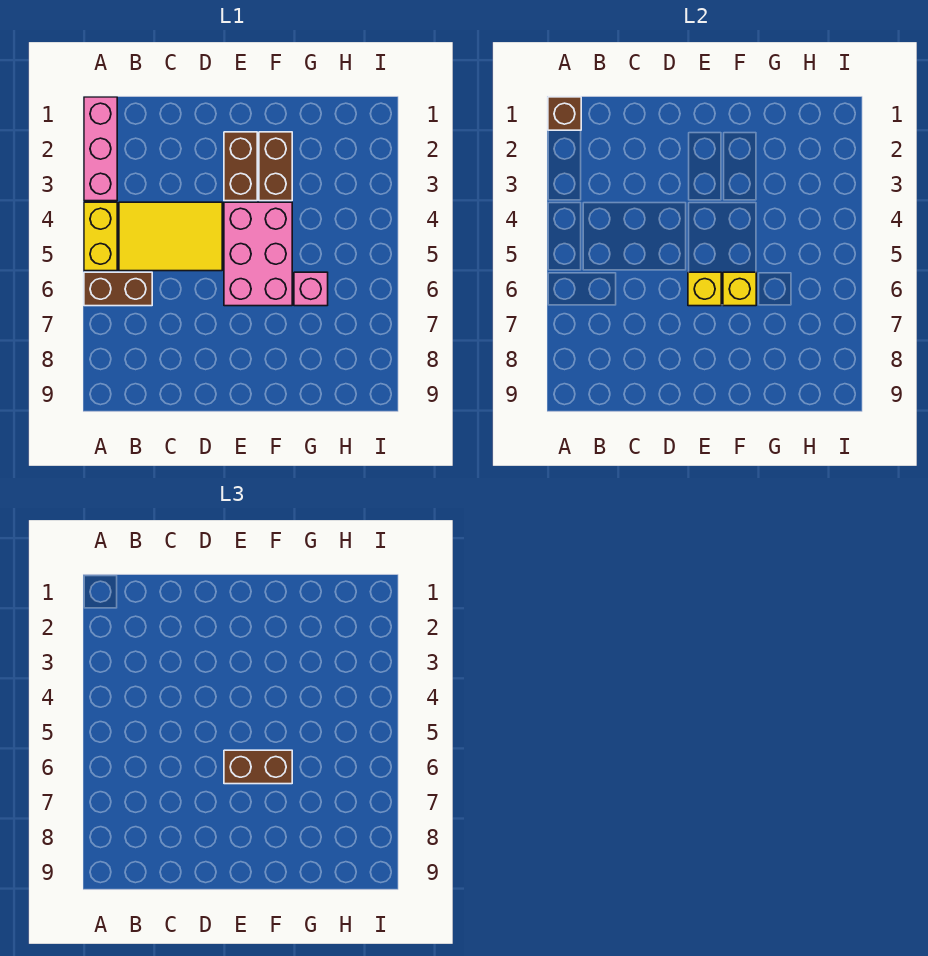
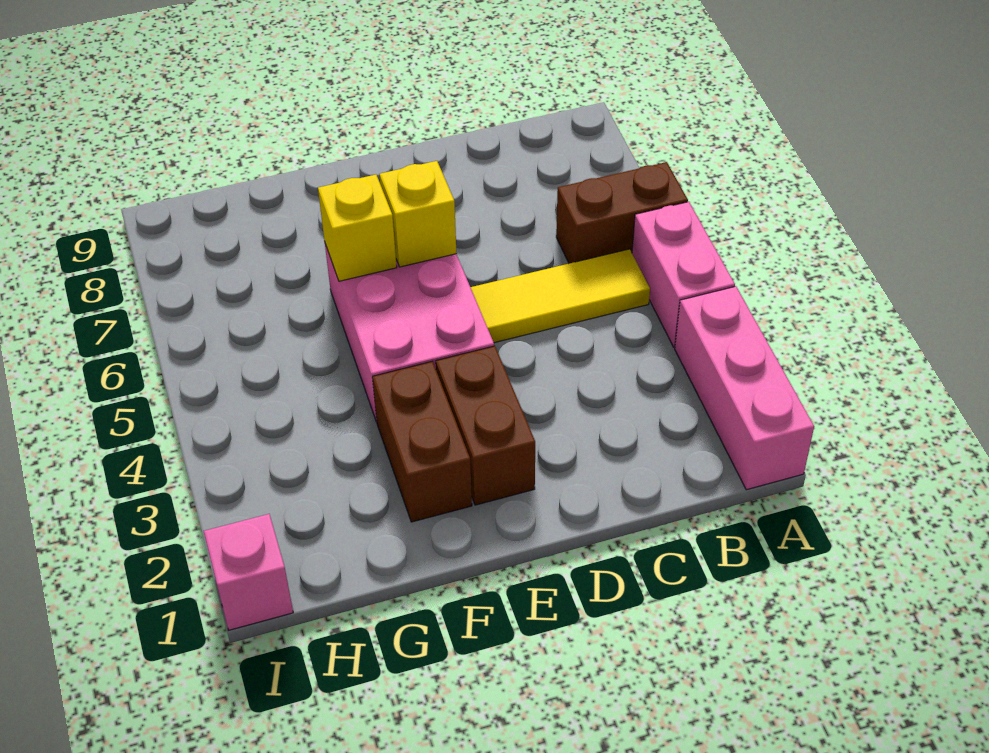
brown 1x1 brick [548,97,581,130] -> none
yellow 1x2 brick [84,202,117,271] -> pink 1x2 brick [632,202,735,347]
yellow 2x3 tile [119,202,222,271] -> yellow 1x3 tile [471,249,650,343]
brown 1x2 brick [224,750,292,784] -> none
pink 1x1 brick [294,272,328,306] -> pink 1x1 brick moved to [204,514,293,630]

